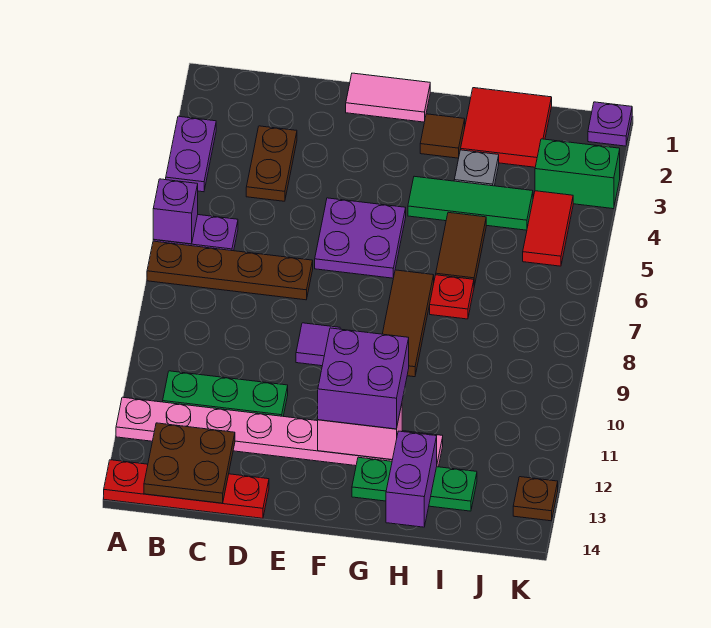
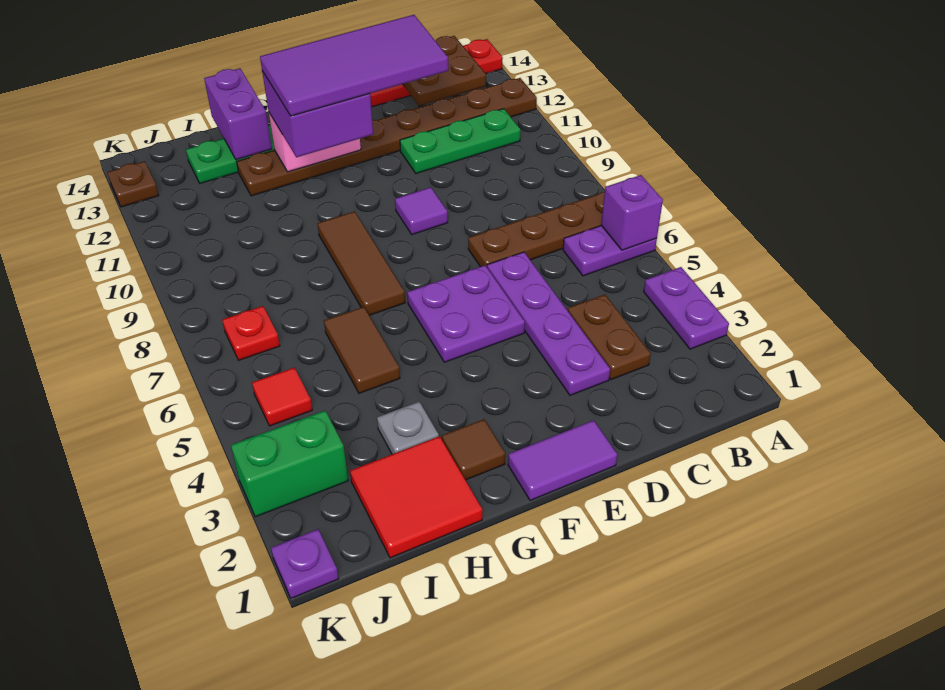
pink 1x8 plate [116,397,443,467] -> brown 1x8 plate [237,78,537,196]
none -> purple 1x4 plate [487,252,610,395]
none -> purple 2x4 tile [260,15,448,116]
pink 1x2 tile [346,73,430,122] -> purple 1x2 tile [508,420,617,500]
green 1x3 tile [408,176,533,230] -> none
red 1x1 plate [430,275,474,319] -> red 1x1 plate moved to [222,306,280,360]
red 1x2 tile [523,191,573,266] -> red 1x1 tile [252,368,312,426]

